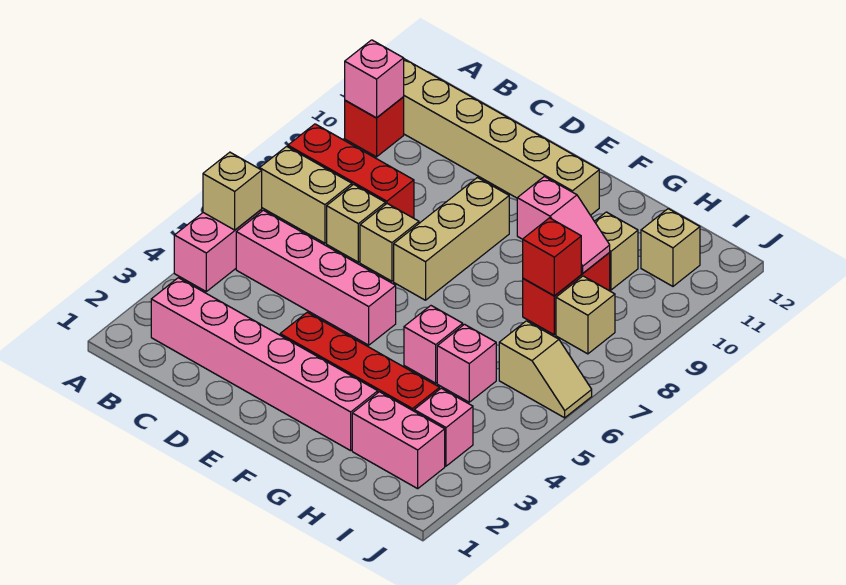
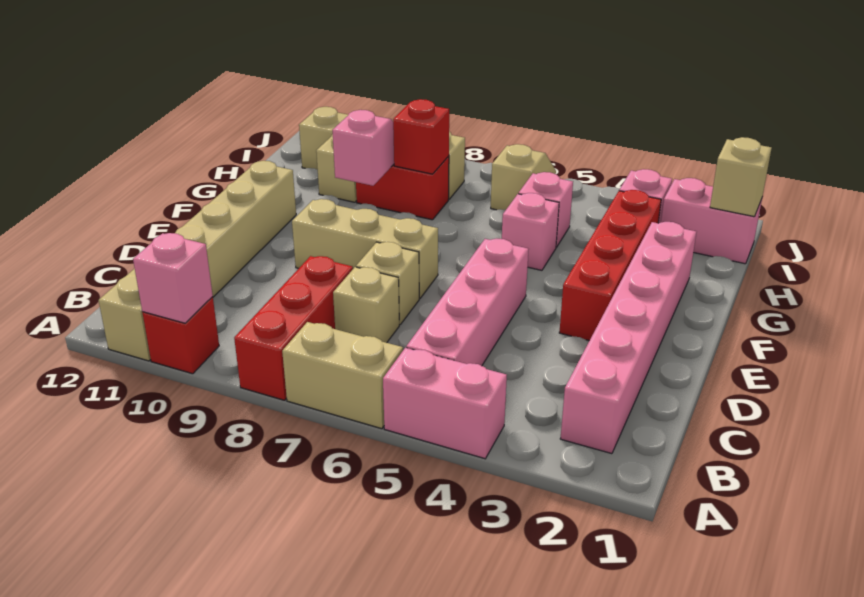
tan 1x1 brick [203,152,262,230] -> tan 1x1 brick moved to [710,137,771,217]
tan 1x2 brick [260,146,352,243] -> tan 1x2 brick turned to [282,322,403,429]
pink 1x2 brick [352,392,445,489] -> pink 1x2 brick turned to [661,178,762,264]

